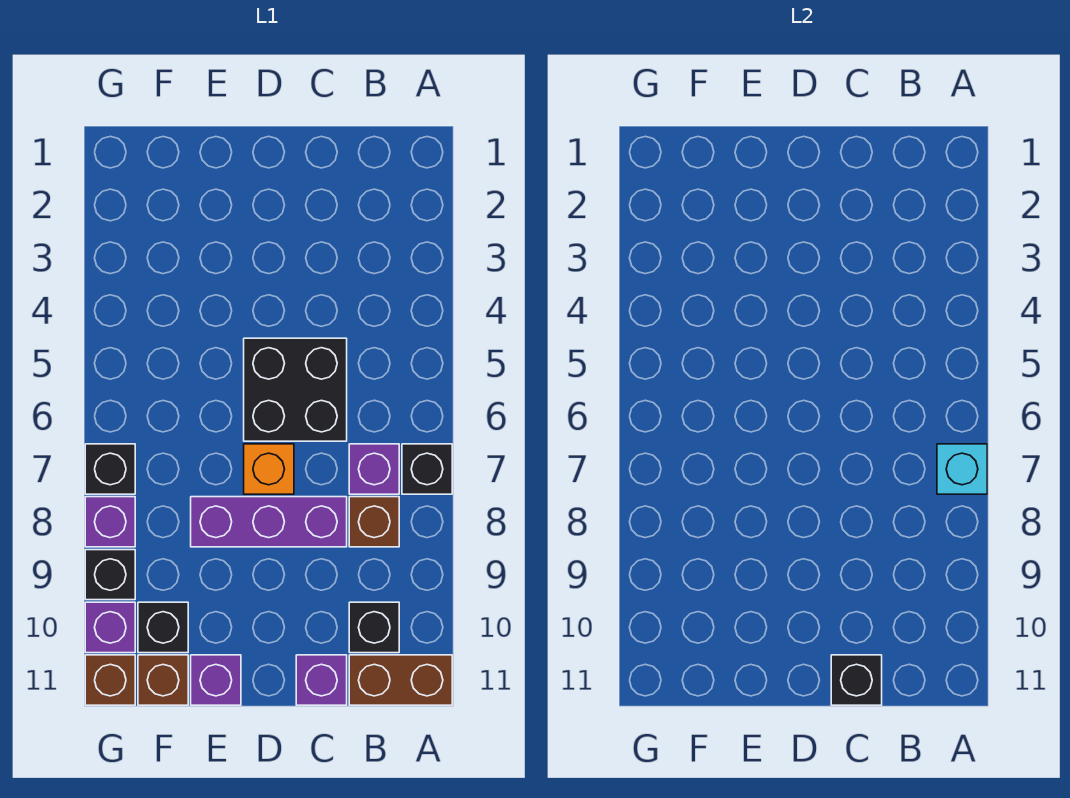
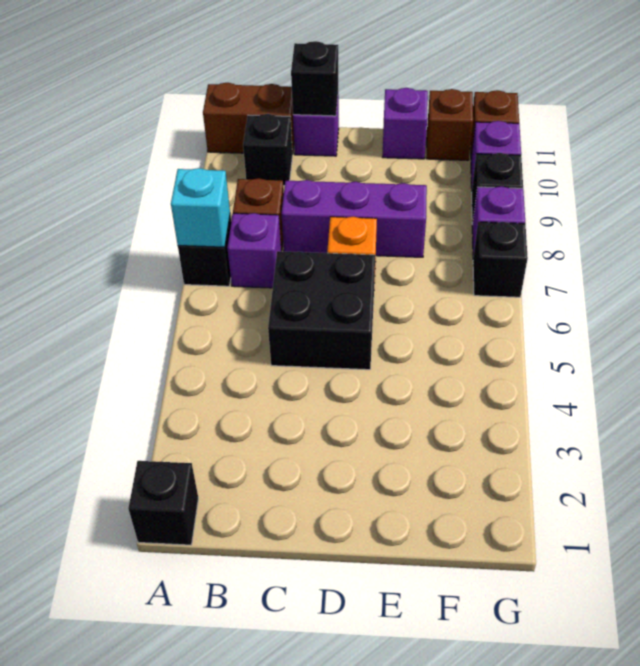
black 1x1 brick [138,602,188,653] -> black 1x1 brick moved to [128,461,198,545]

